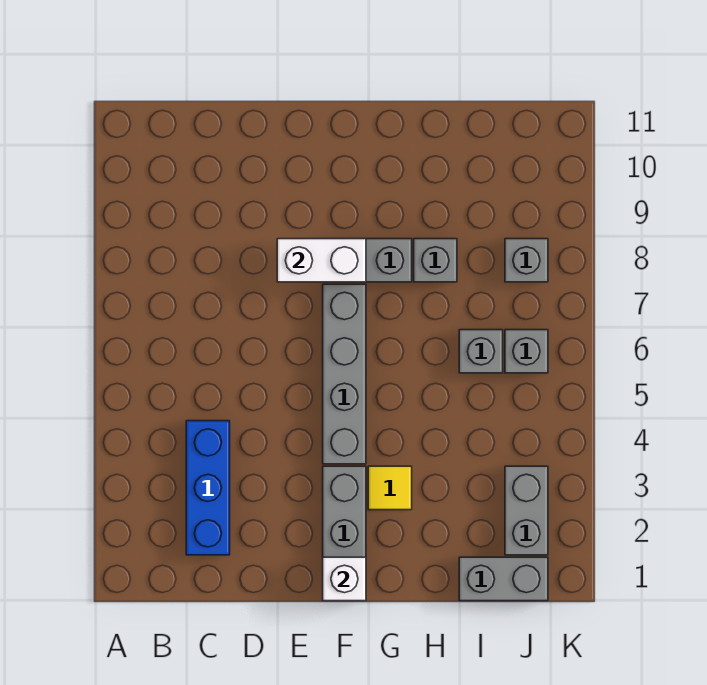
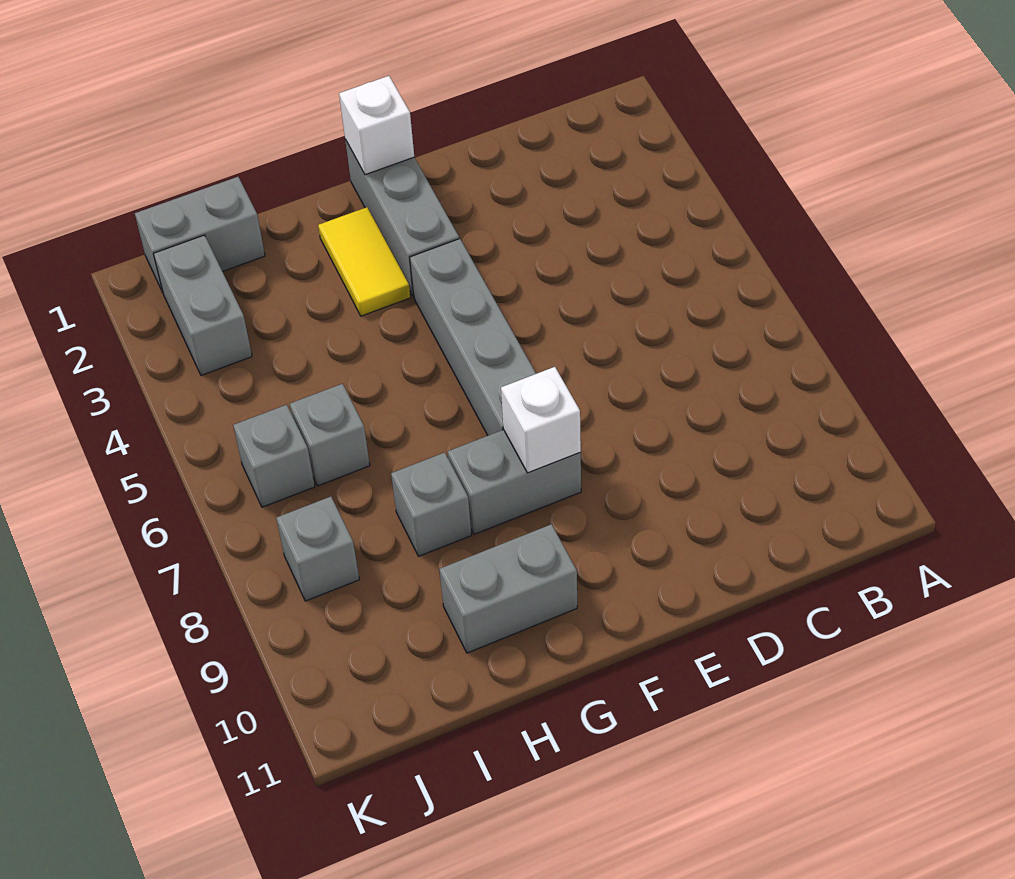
blue 1x3 brick [186,421,230,555] -> none
white 1x2 brick [277,239,366,282] -> white 1x1 brick [501,367,581,473]
yellow 1x1 tile [368,466,412,510] -> yellow 1x2 tile [318,207,410,316]
none -> grey 1x2 brick [439,524,577,653]

